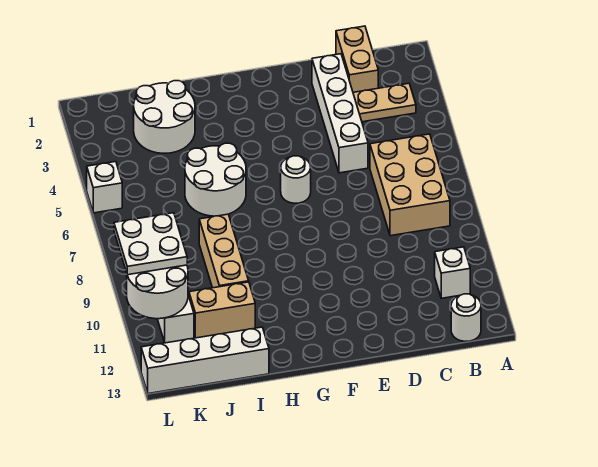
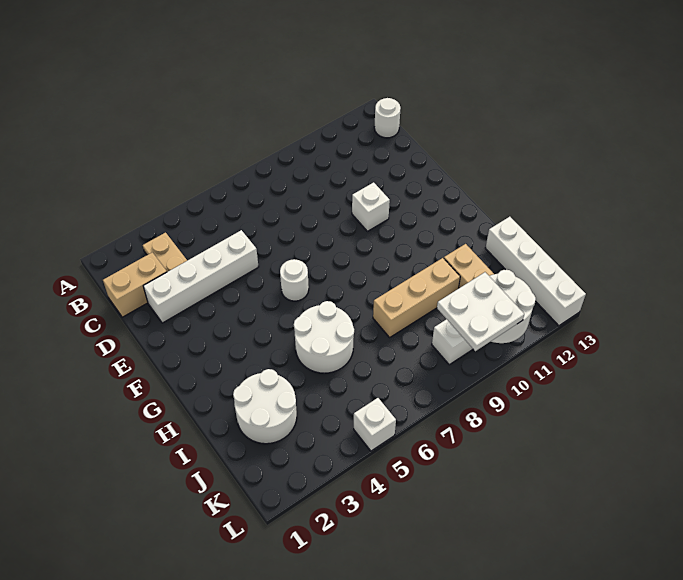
tan 2x3 brick [370,134,450,236] -> none
white 1x1 brick [435,247,470,298] -> white 1x1 brick moved to [352,182,390,231]

